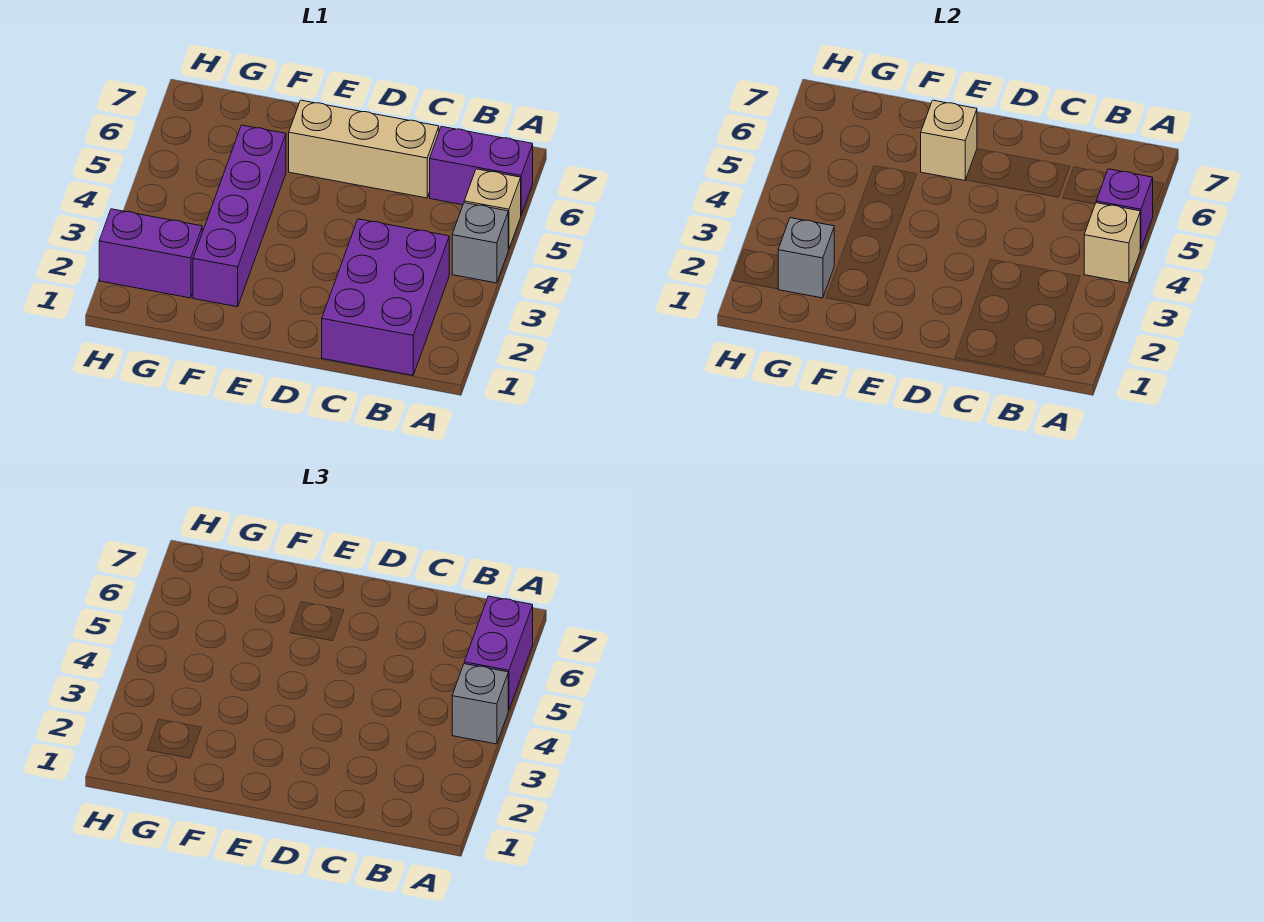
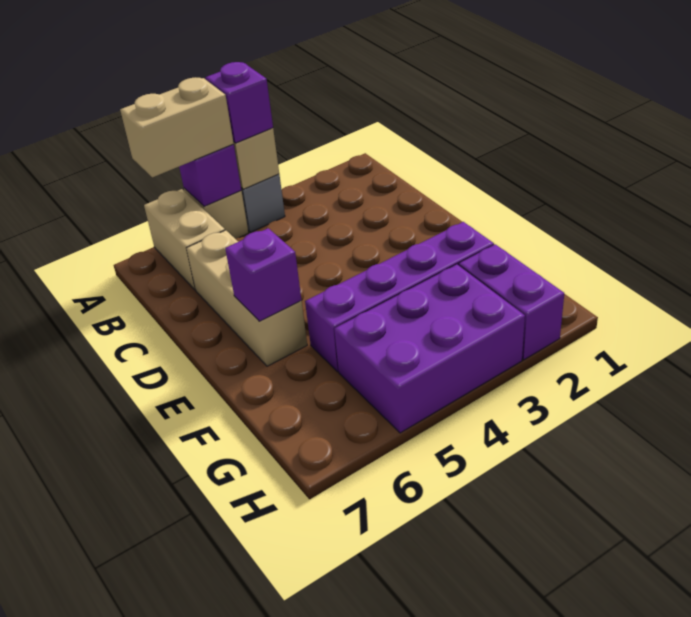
grey 1x1 brick [452,664,508,744] -> purple 1x1 brick [205,62,273,143]
purple 1x2 brick [464,596,533,710] -> tan 1x2 brick [120,77,234,177]
purple 1x2 brick [430,126,533,215] -> tan 1x2 brick [144,189,225,290]
purple 2x3 brick [322,219,449,375] -> purple 2x3 brick moved to [334,265,525,433]
tan 1x1 brick [921,100,977,180] -> purple 1x1 brick [225,228,301,321]
grey 1x1 brick [778,218,834,298] -> none

